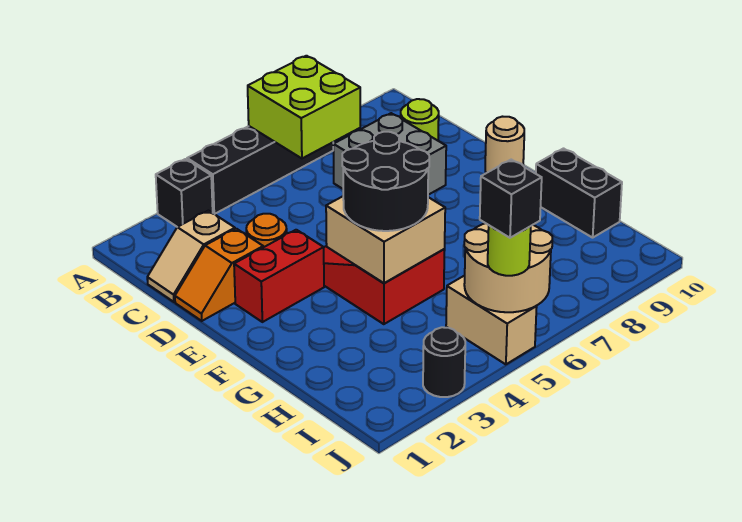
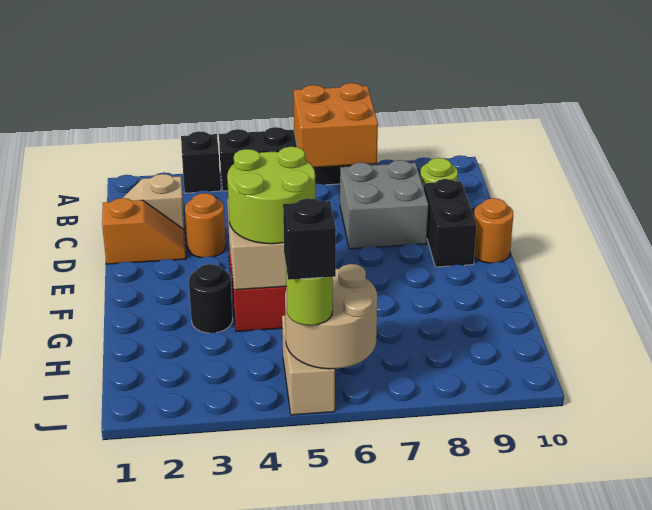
lime 2x2 brick [248,56,361,158] -> orange 2x2 brick [293,83,378,167]
orange 1x2 slope [175,229,263,321] -> orange 1x2 slope turned to [102,198,186,264]
red 1x2 brick [234,230,324,322] -> none
tan 1x1 round brick [485,117,524,173] -> orange 1x1 round brick [474,198,513,263]
black 2x2 round brick [342,132,429,231] -> lime 2x2 round brick [227,147,315,244]
black 1x2 brick [536,149,622,238] -> black 1x2 brick moved to [424,179,476,267]
black 1x1 round brick [423,327,465,397] -> black 1x1 round brick moved to [189,264,233,333]

